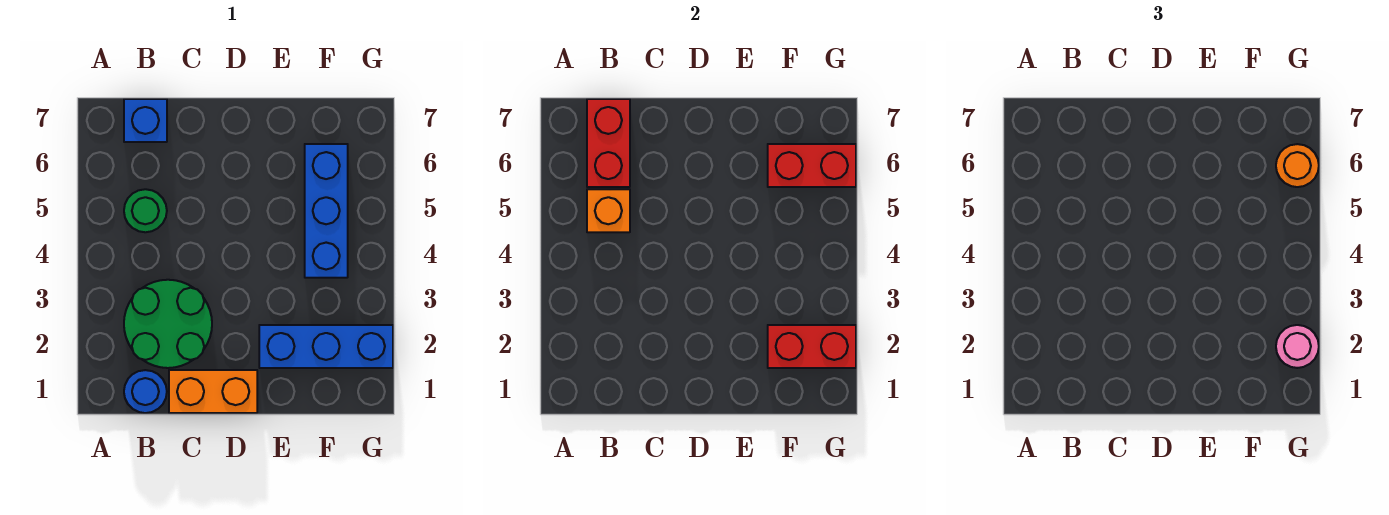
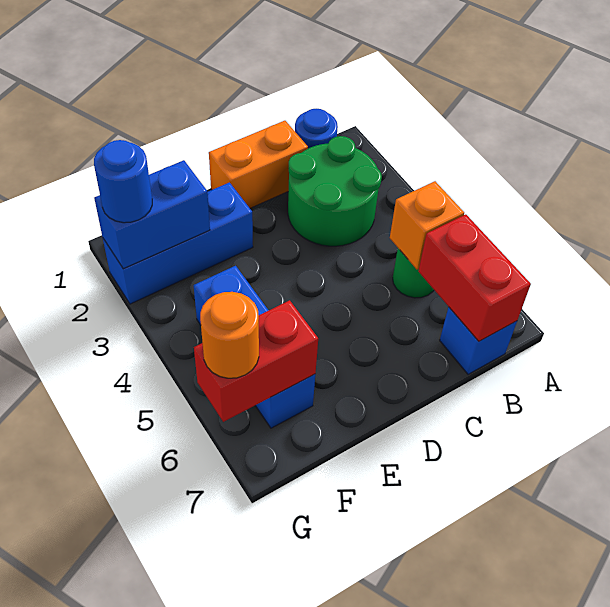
red 1x2 brick [768,325,856,368] -> blue 1x2 brick [94,160,210,269]
pink 1x1 round brick [1276,325,1319,368] -> blue 1x1 round brick [94,140,152,223]

